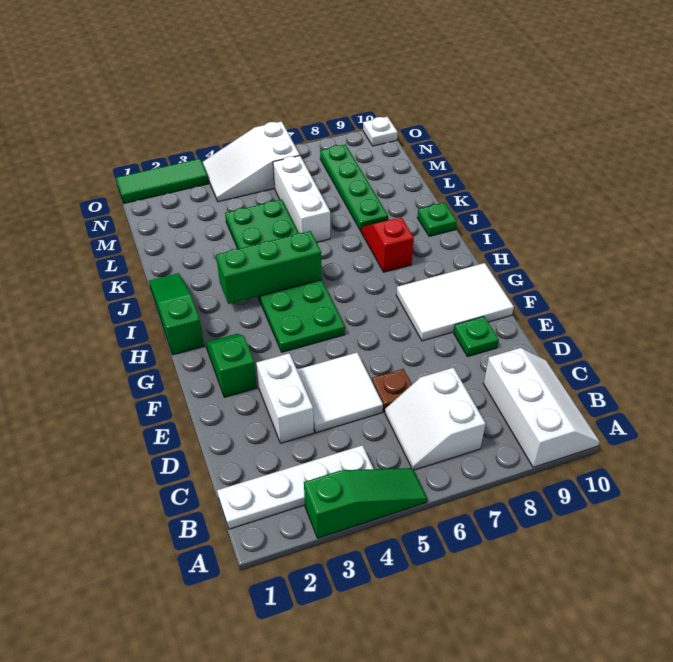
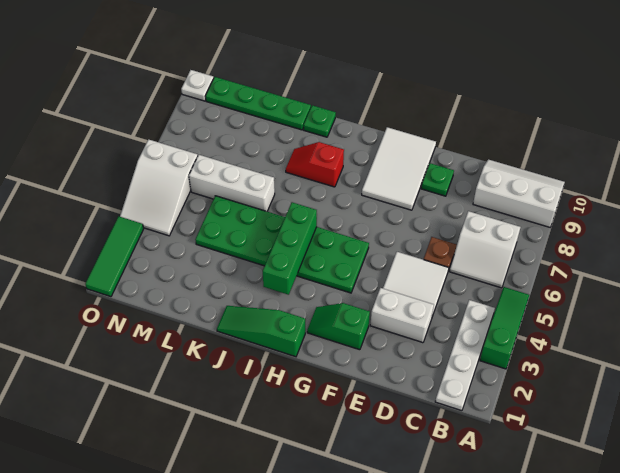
green 1x4 plate [320,145,388,231] -> green 1x4 plate moved to [206,77,311,130]

